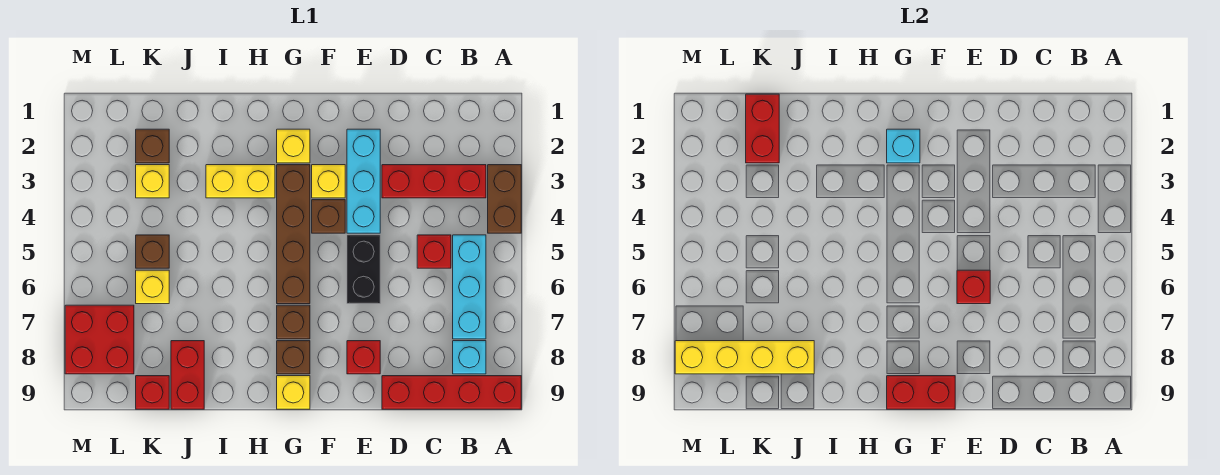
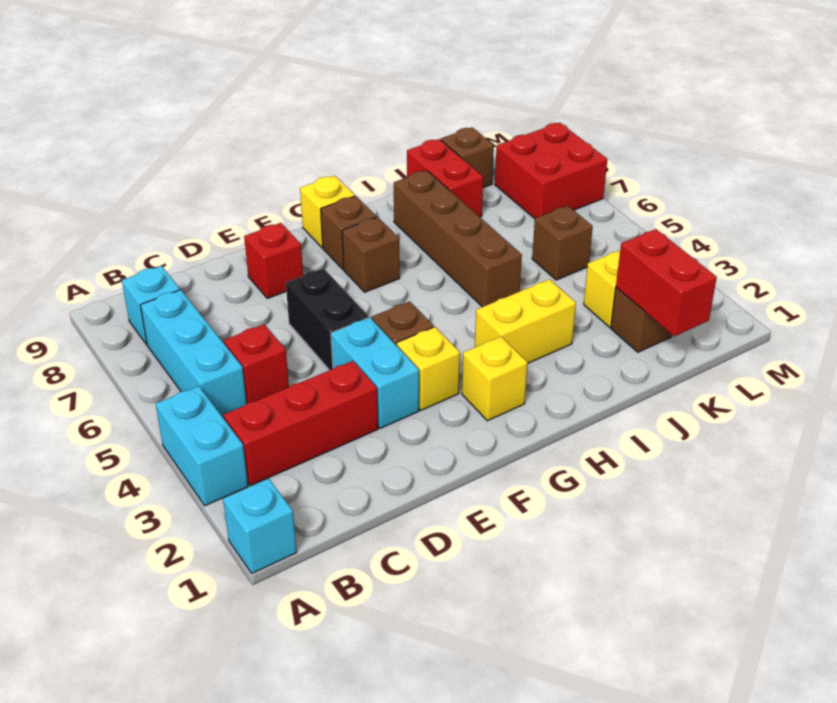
brown 1x2 brick [488,165,521,233] -> cyan 1x2 brick [156,386,248,506]
red 1x4 brick [382,376,521,409] -> none
cyan 1x3 brick [347,129,380,233] -> cyan 1x2 brick [331,317,419,428]
red 1x1 brick [957,270,990,304] -> none
red 1x2 brick [887,376,955,409] -> none
cyan 1x1 brick [887,129,920,163] -> cyan 1x1 brick moved to [223,478,297,573]
brown 1x4 brick [277,165,310,304] -> brown 1x4 brick moved to [394,170,522,307]
yellow 1x4 brick [675,341,814,374] -> none
yellow 1x1 brick [136,270,169,304] -> none
red 1x1 brick [136,376,169,409] -> brown 1x1 brick [441,127,494,188]

